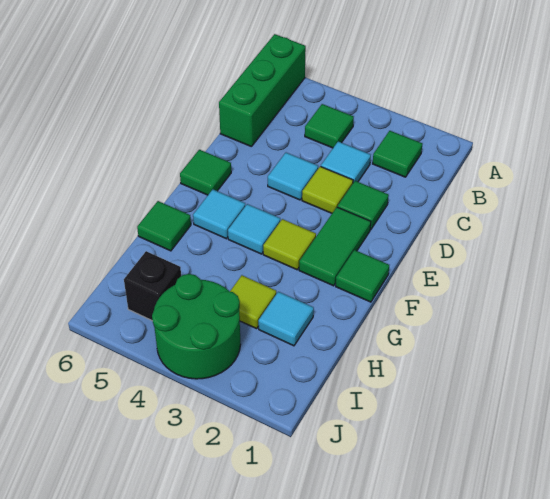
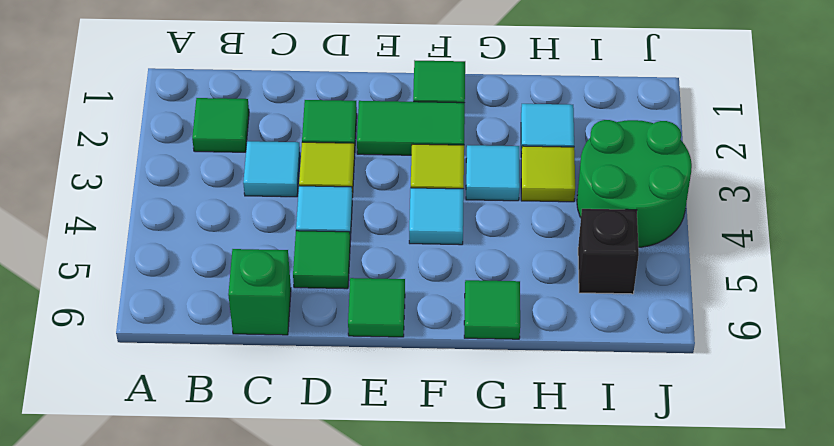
green 1x3 brick [219,34,306,147] -> green 1x1 brick [228,249,291,335]
green 1x1 tile [305,104,354,148] -> green 1x1 tile moved to [293,231,350,289]
cyan 1x1 tile [193,189,245,239] -> cyan 1x1 tile moved to [466,145,520,201]

